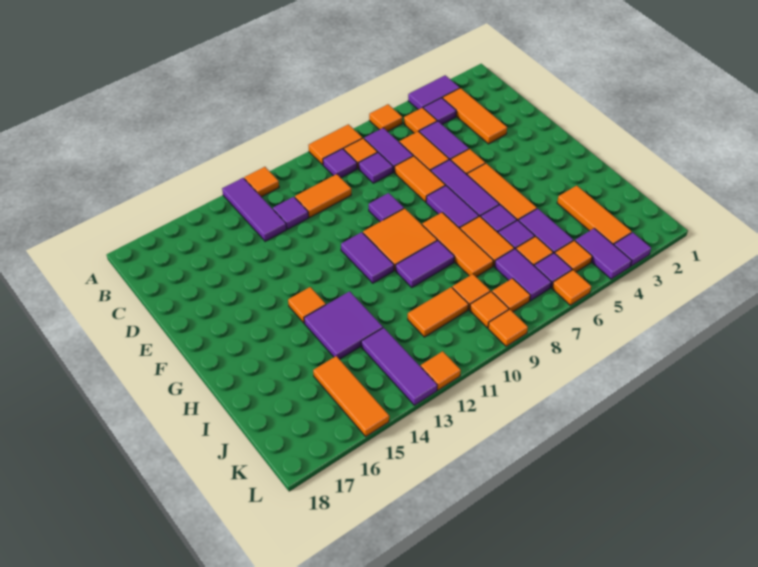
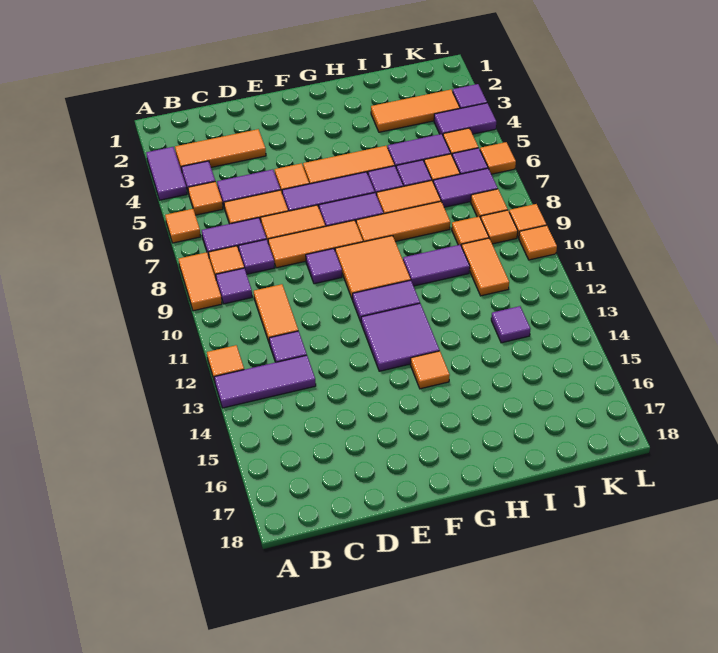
purple 1x2 tile [396,240,454,287] -> purple 1x2 tile turned to [403,245,470,286]
purple 2x2 tile [304,291,383,359] -> purple 2x2 tile moved to [361,303,439,371]
purple 1x3 tile [361,328,437,405] -> purple 1x1 tile [491,306,530,343]
orange 1x3 tile [313,356,389,436] -> orange 1x3 tile moved to [268,220,363,268]
orange 1x1 tile [421,351,461,390] -> orange 1x1 tile moved to [519,225,557,260]

